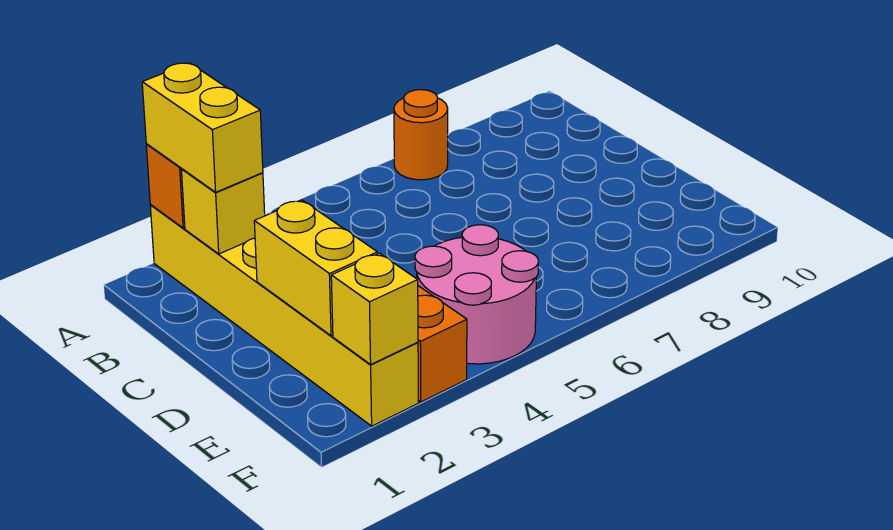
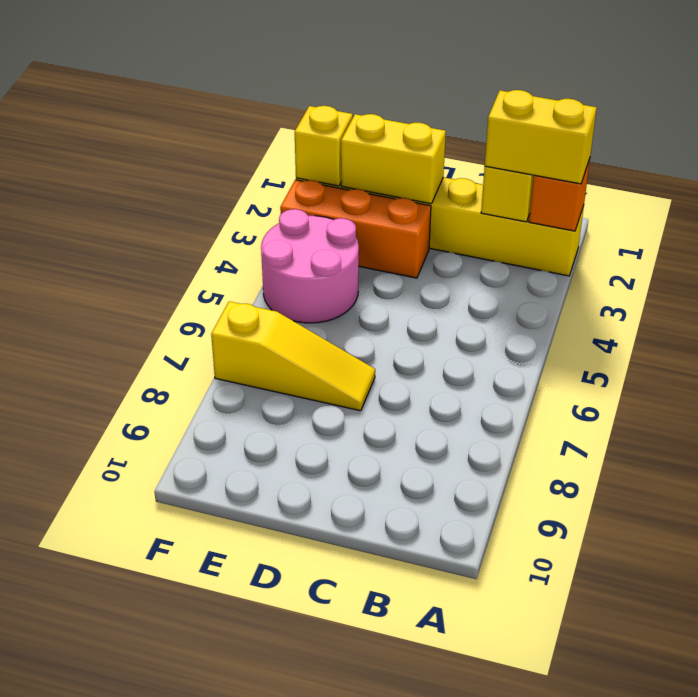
orange 1x1 round brick [394,90,448,180] -> none
none -> yellow 1x3 slope [211,301,375,411]

